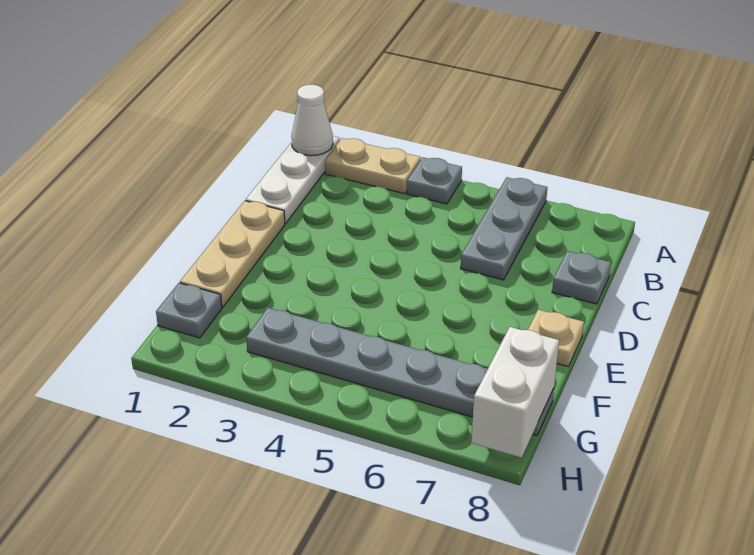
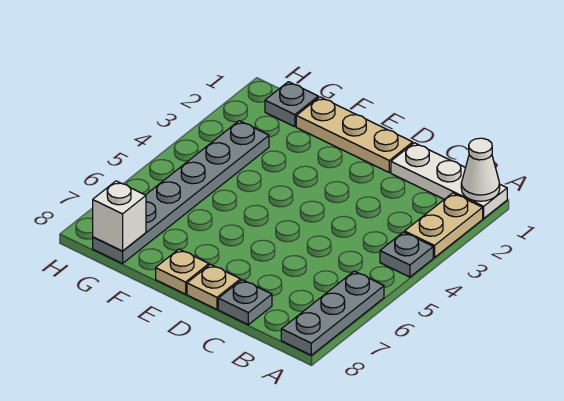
grey 1x3 plate [461,177,547,280] -> grey 1x3 plate turned to [281,271,384,355]
none -> tan 1x1 plate [187,264,240,309]
white 1x2 brick [471,327,559,458] -> white 1x1 brick [93,181,146,251]

